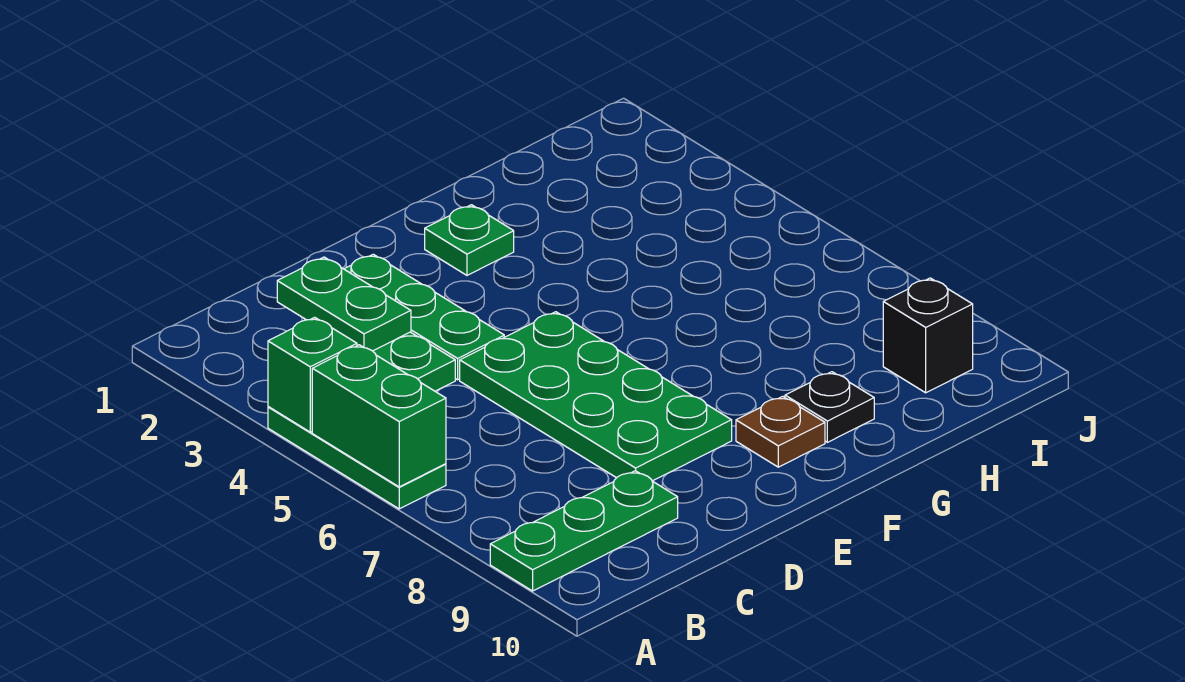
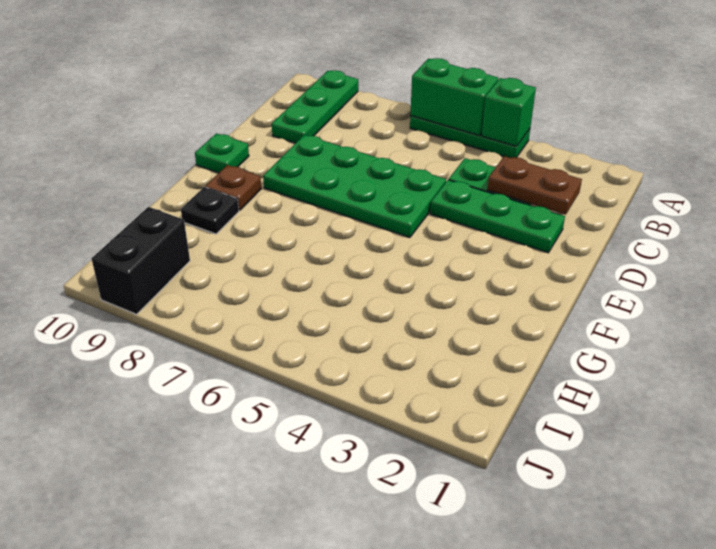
green 1x2 plate [277,257,411,351] -> brown 1x2 plate [487,156,582,215]
green 1x1 plate [425,205,514,275] -> green 1x1 plate moved to [195,134,249,173]
black 1x1 brick [883,278,973,393] -> black 1x2 brick [92,207,190,314]

